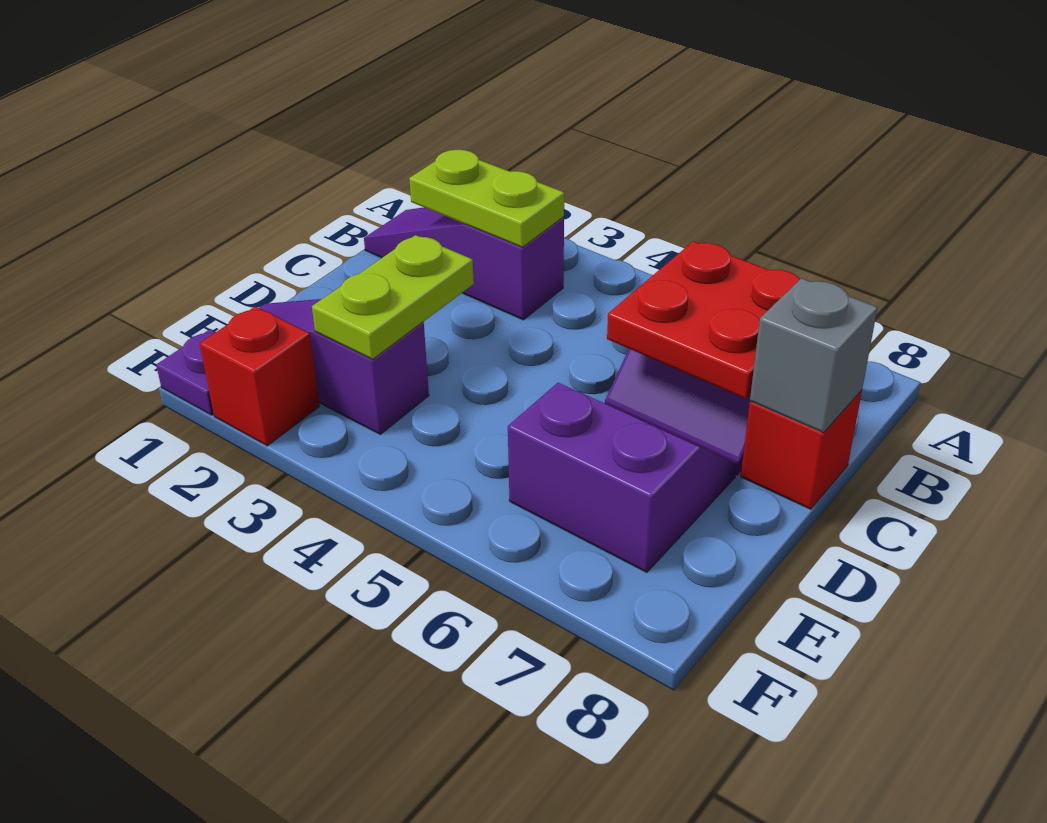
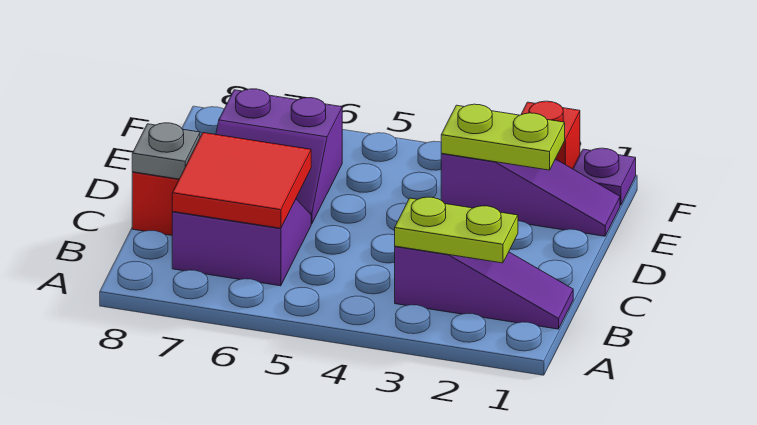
red 2x2 plate [607,241,800,399] -> red 2x2 tile [172,133,311,228]
grey 1x1 brick [750,278,878,433] -> grey 1x1 plate [132,123,200,179]
lime 1x2 plate [312,235,474,359] -> lime 1x2 plate turned to [441,104,565,170]

